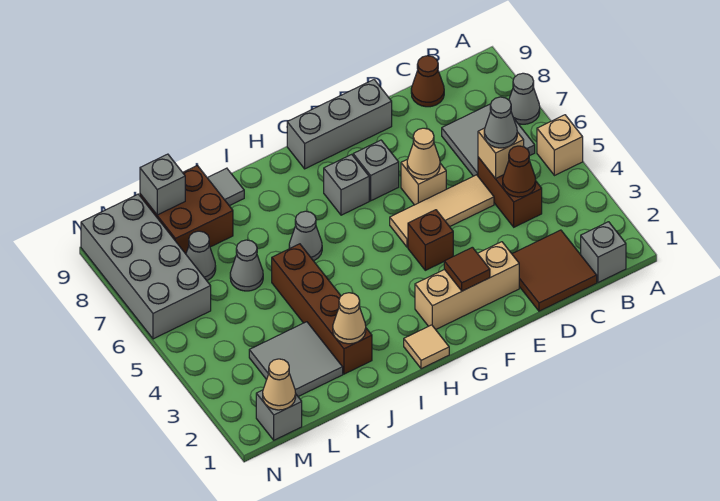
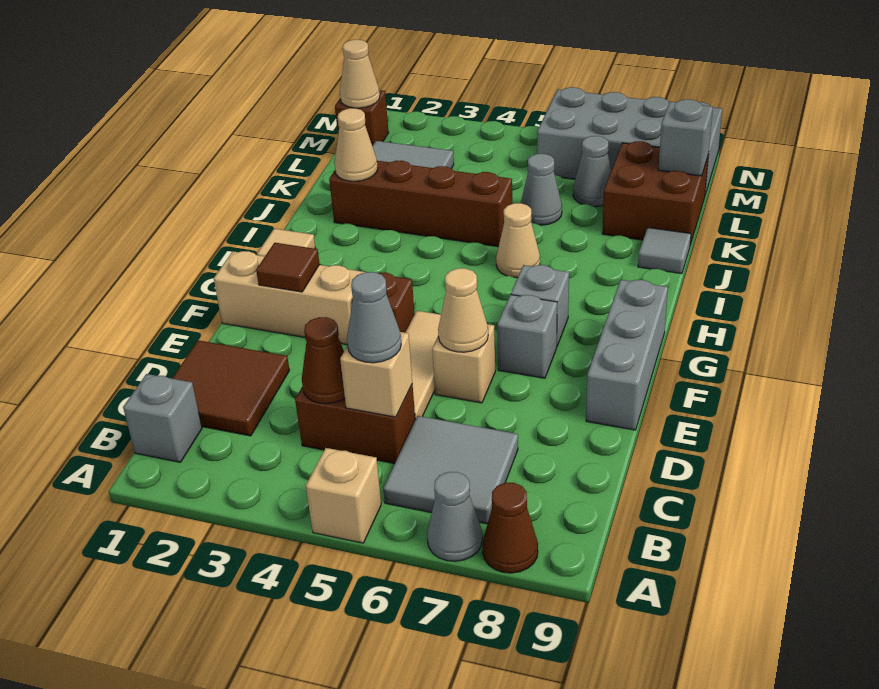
brown 1x1 cone [411,56,444,107] -> brown 1x1 cone moved to [483,483,538,573]
tan 1x3 brick [415,242,519,329] -> tan 1x3 brick turned to [214,251,365,345]
grey 1x1 cone [289,211,322,261] -> tan 1x1 cone [496,203,540,278]
grey 1x1 brick [256,390,302,440] -> brown 1x1 brick [335,90,389,146]

